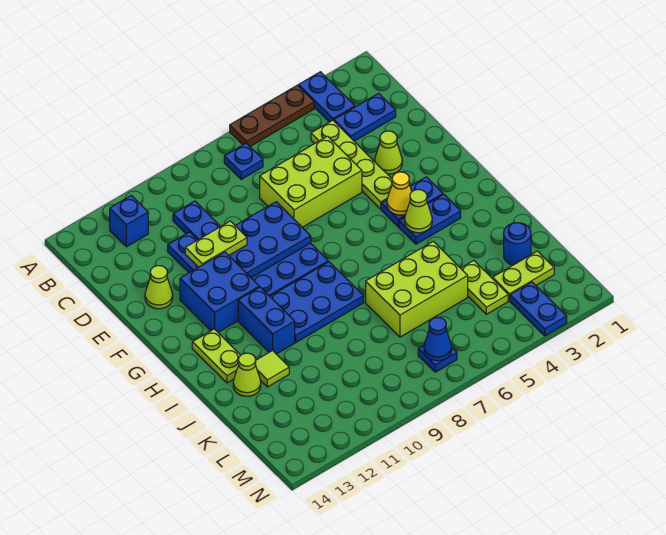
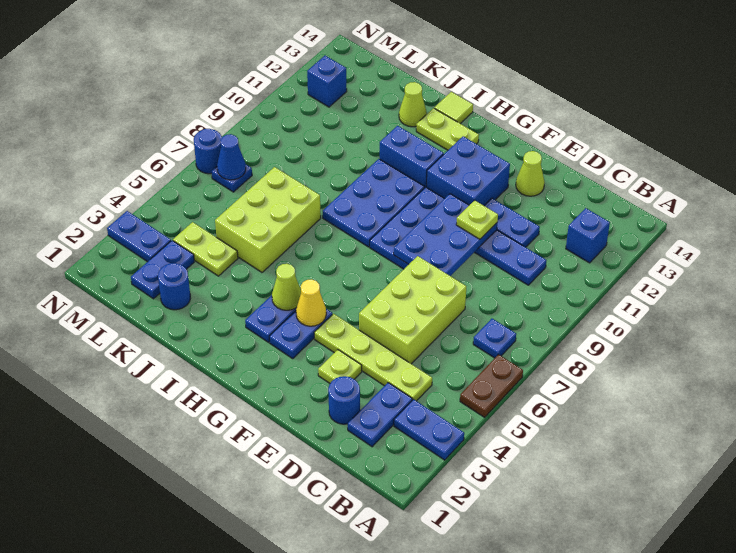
brown 1x3 plate [230,85,314,146] -> brown 1x2 plate [460,355,523,417]
none -> blue 1x1 round brick [328,376,360,424]
lime 1x1 cone [375,131,402,174] -> lime 1x1 plate [318,350,362,383]
lime 1x2 plate [185,221,247,267] -> lime 1x1 plate [456,200,498,239]
lime 1x1 tile [255,350,289,387] -> lime 1x1 tile moved to [434,92,473,124]
lime 1x2 plate [493,251,554,301] -> blue 1x2 plate [131,241,194,299]
none -> blue 1x1 brick [307,56,347,107]
none -> blue 1x1 round brick [194,129,222,174]

